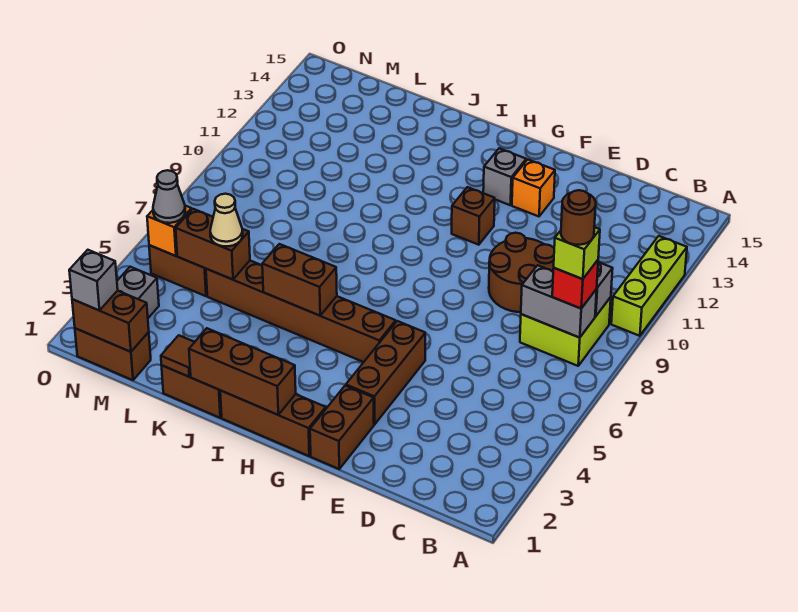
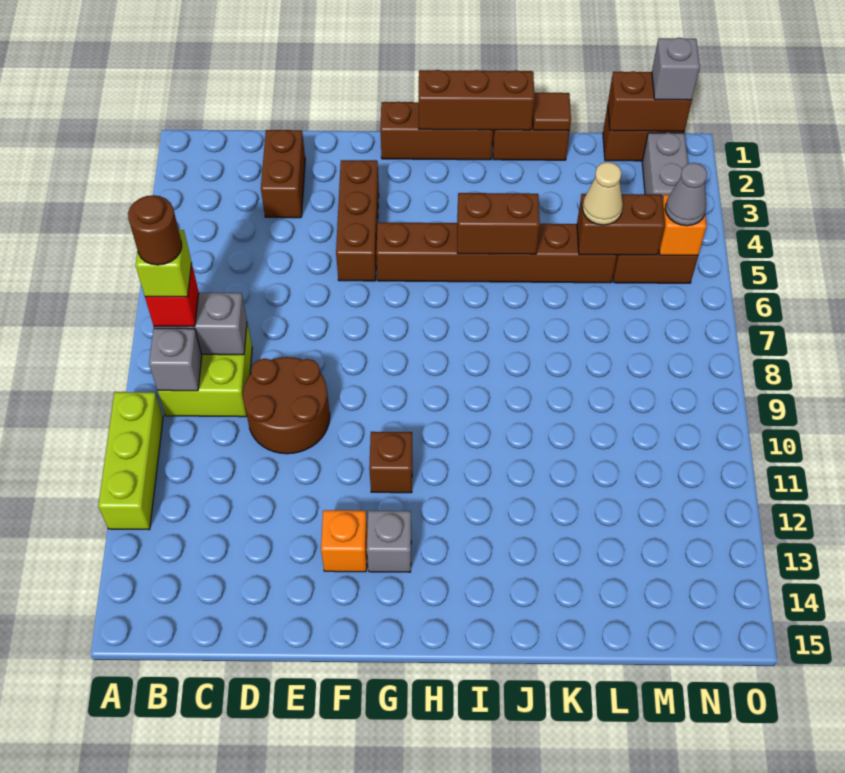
brown 1x2 brick [310,386,374,469] -> brown 1x2 brick moved to [261,130,305,218]

